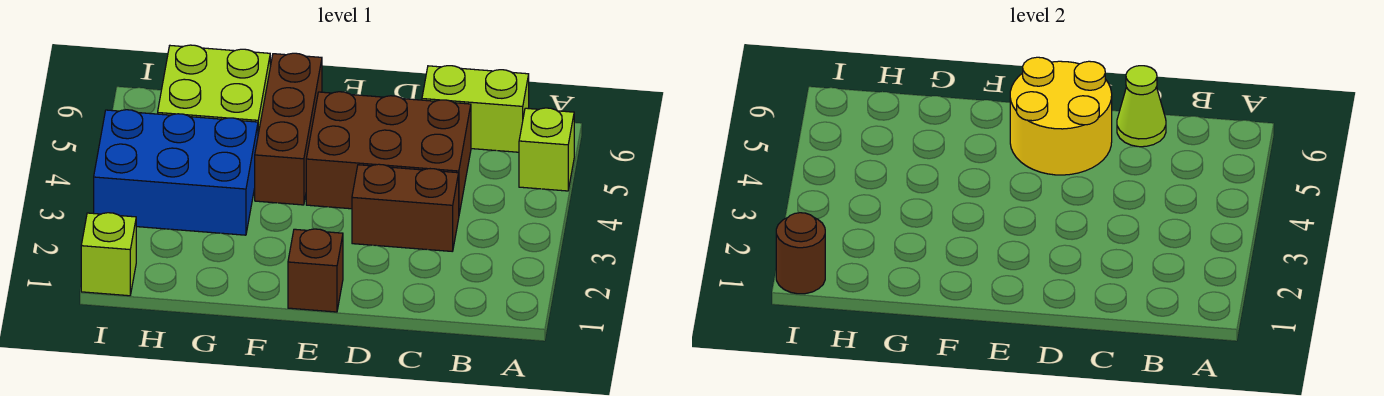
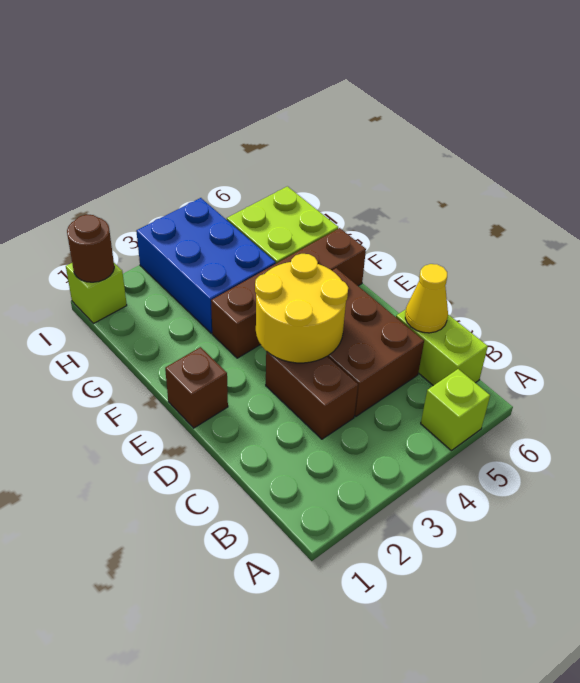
lime 1x1 cone [1117,66,1166,147] -> yellow 1x1 cone [405,264,448,333]
yellow 2x2 round brick [1010,57,1112,175] -> yellow 2x2 round brick moved to [255,254,348,363]
brown 1x3 brick [255,53,322,205] -> brown 1x4 brick [211,228,366,358]

